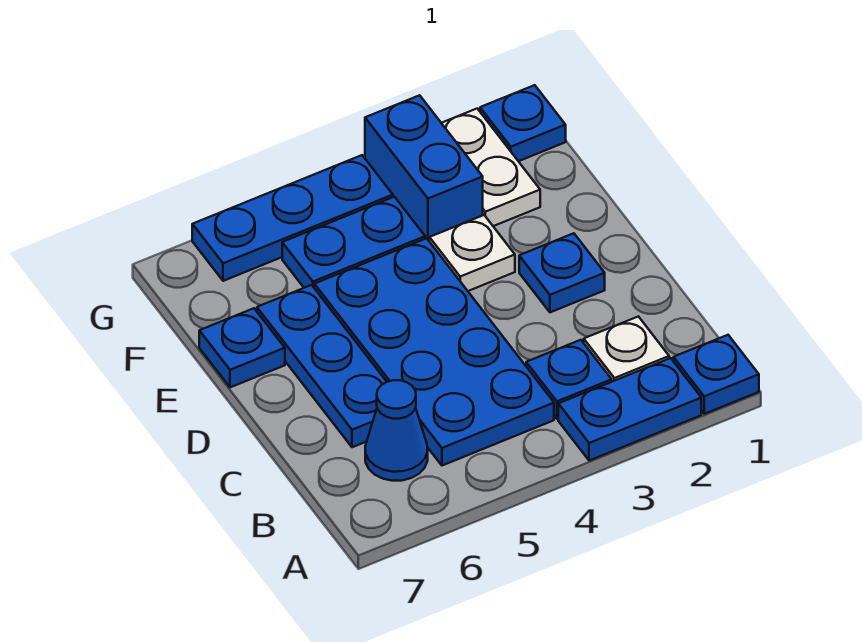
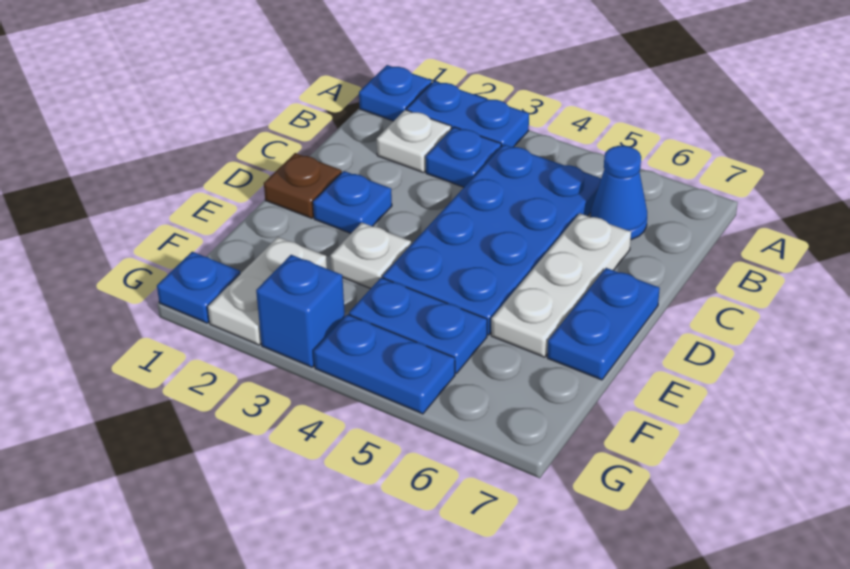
blue 1x3 plate [257,285,387,447] -> white 1x3 plate [491,213,631,357]
none -> brown 1x1 plate [264,153,342,218]
blue 1x1 plate [199,308,285,387] -> blue 1x2 plate [547,268,660,380]
blue 1x2 brick [365,95,483,240] -> blue 1x1 brick [256,255,345,367]
blue 1x3 plate [192,155,393,281] -> blue 1x2 plate [314,314,455,414]

